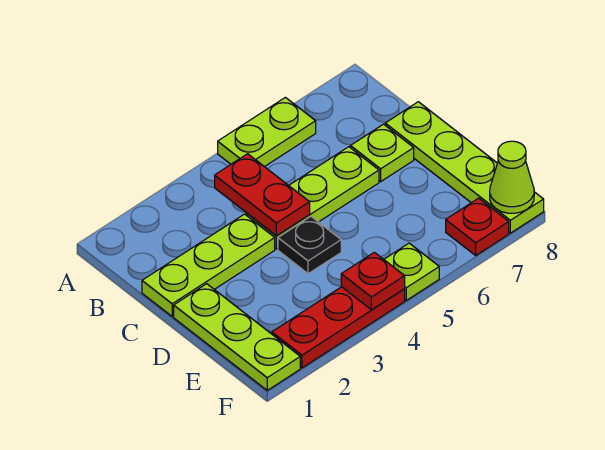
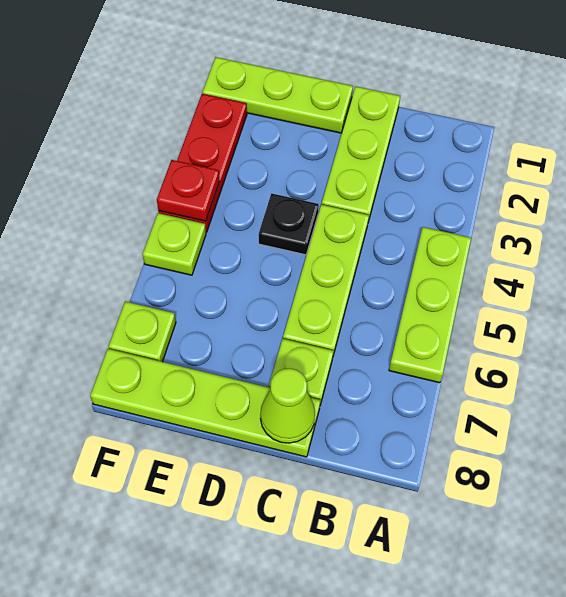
lime 1x2 plate [218,97,316,167] -> lime 1x3 plate [389,227,471,383]
red 1x2 plate [215,154,310,236] -> none
red 1x1 plate [446,198,509,255] -> lime 1x1 plate [109,301,176,362]
lime 1x1 cone [490,141,534,213] -> lime 1x1 cone moved to [260,368,315,443]

